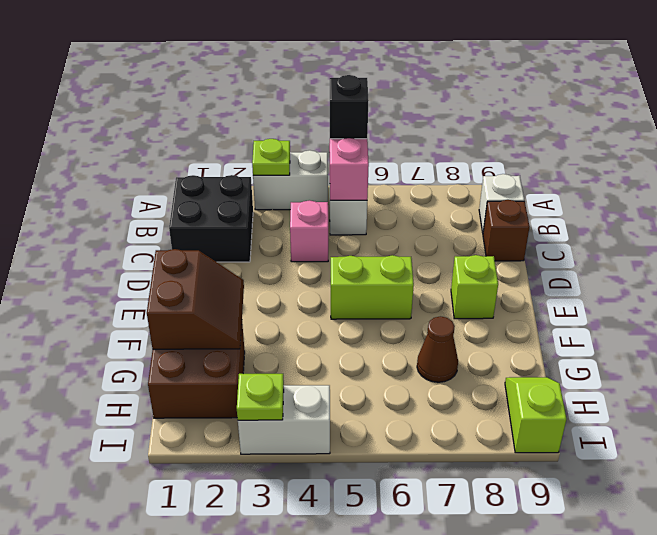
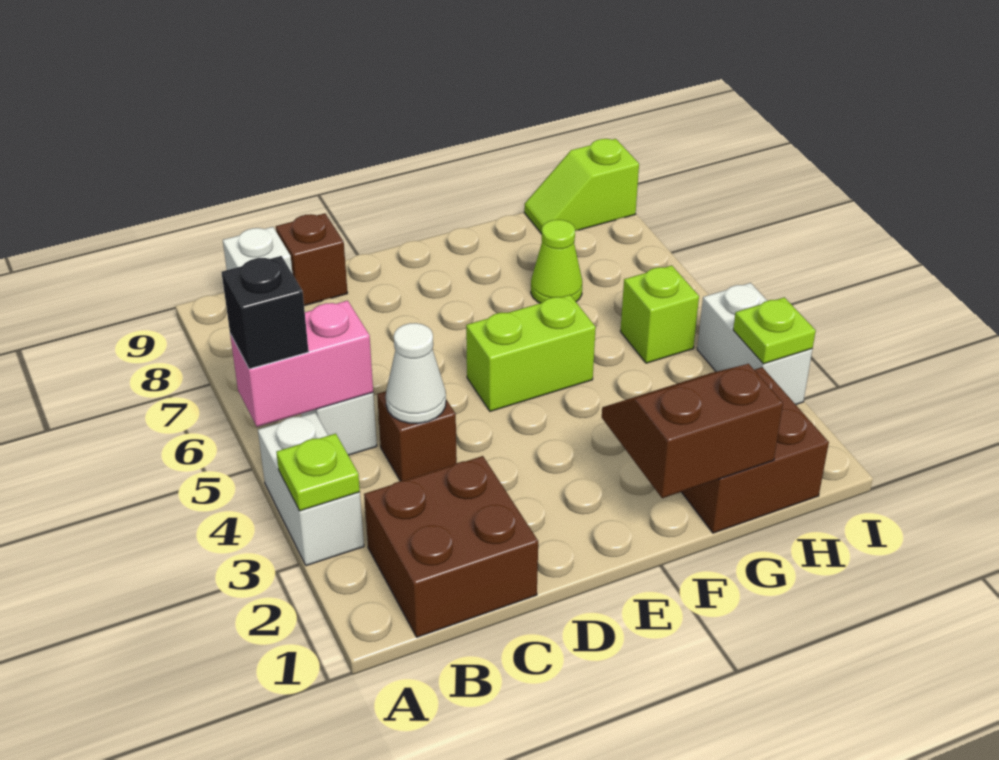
black 2x2 brick [169,175,253,262] -> brown 2x2 brick [364,456,538,637]
pink 1x1 brick [290,200,328,262] -> brown 1x1 brick [377,391,457,481]
none -> white 1x1 cone [386,323,446,424]
lime 1x2 brick [331,255,414,319] -> lime 1x2 brick turned to [466,295,596,411]
lime 1x1 brick [451,255,498,319] -> lime 1x1 brick moved to [621,265,699,363]
brown 1x1 cone [417,316,458,382] -> lime 1x1 cone [531,220,582,303]

